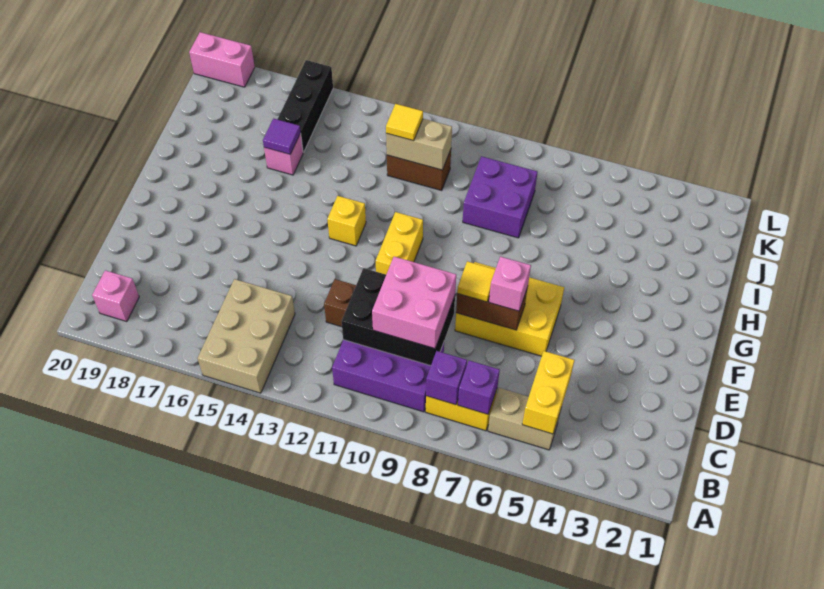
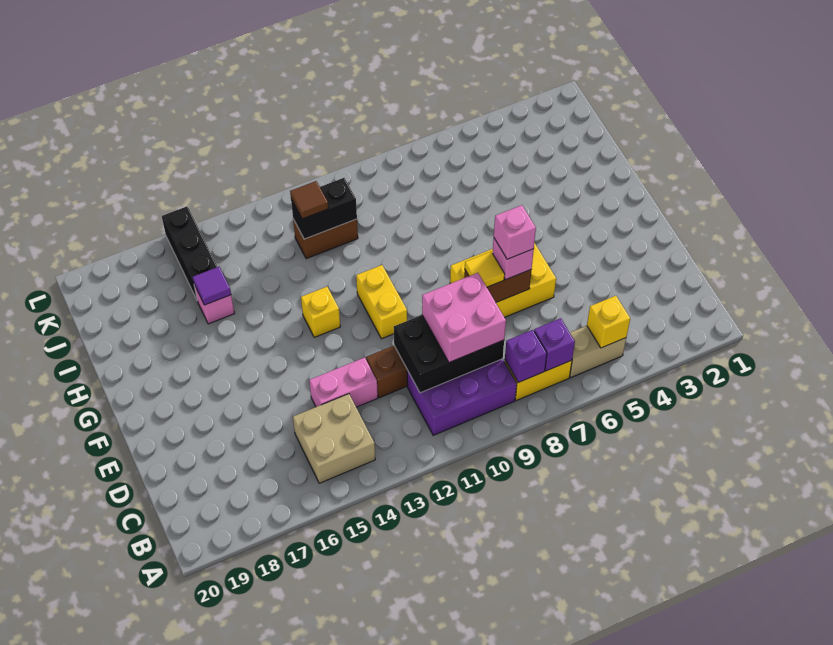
tan 2x3 brick [198,279,295,393] -> tan 2x2 brick [293,394,375,483]
yellow 1x2 brick [522,351,574,434] -> yellow 1x1 brick [587,296,630,348]
pink 1x1 brick [92,270,139,322] -> pink 1x1 brick moved to [494,205,536,259]
purple 2x2 brick [463,156,537,238] -> none
tan 1x2 brick [386,119,452,170] -> black 1x2 brick [291,178,357,239]
yellow 1x1 tile [386,104,423,141] -> brown 1x1 tile [290,181,328,219]
pink 1x2 brick [189,32,255,87] -> pink 1x2 brick moved to [309,357,378,407]

